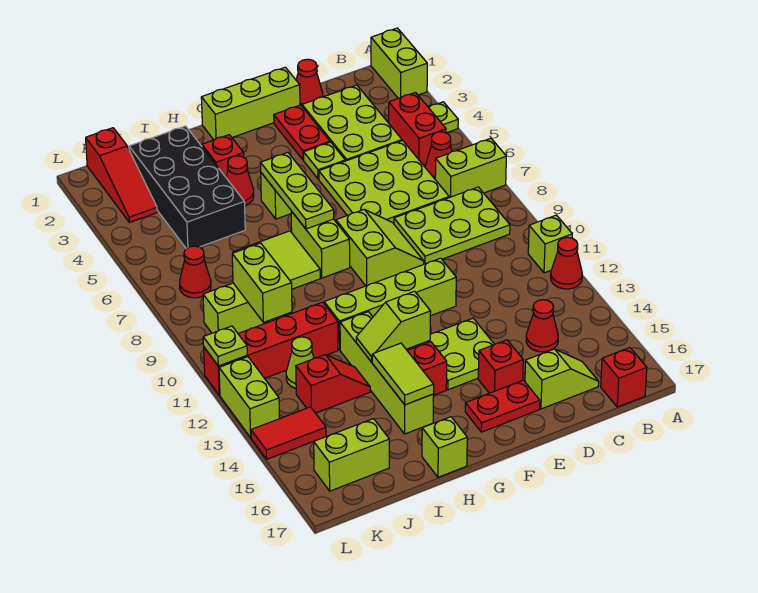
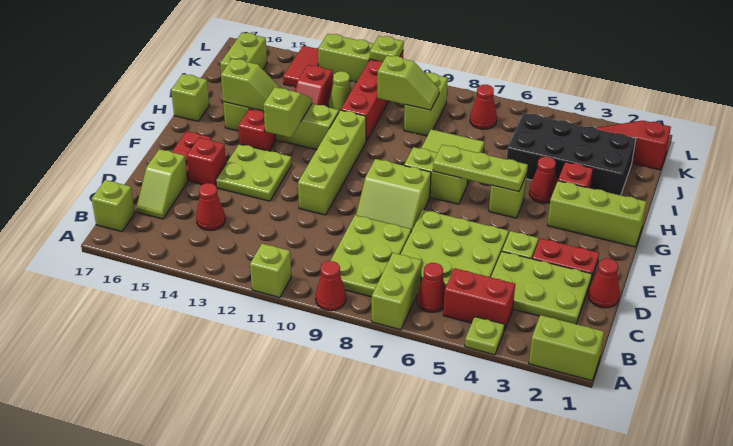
red 1x1 cone [551,237,582,289] -> red 1x1 cone moved to [316,261,346,310]
red 1x1 brick [601,348,647,407] -> lime 1x1 brick [92,180,135,232]
lime 1x3 brick [201,67,300,140] -> lime 1x3 brick turned to [547,181,646,247]
lime 1x2 tile [372,343,434,405] -> lime 1x2 slope [221,59,280,111]
lime 1x2 brick [232,243,292,322] -> lime 1x2 slope [378,55,439,110]

